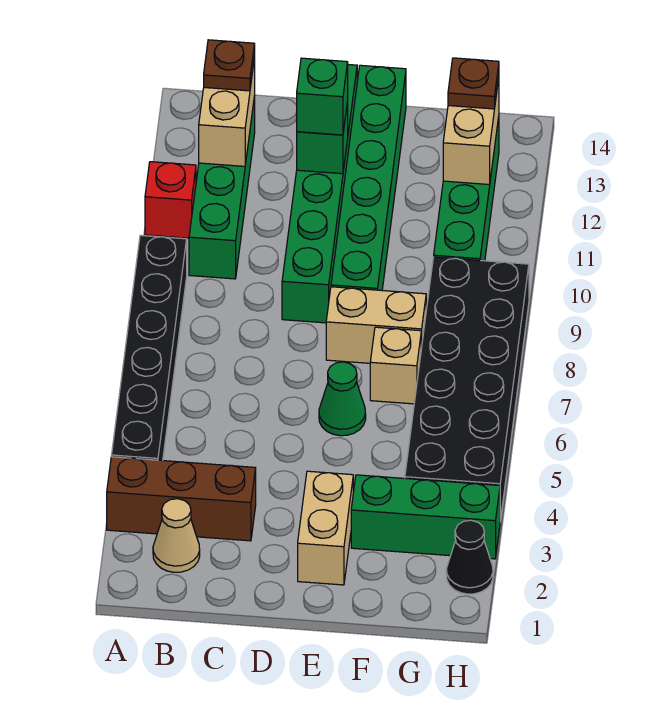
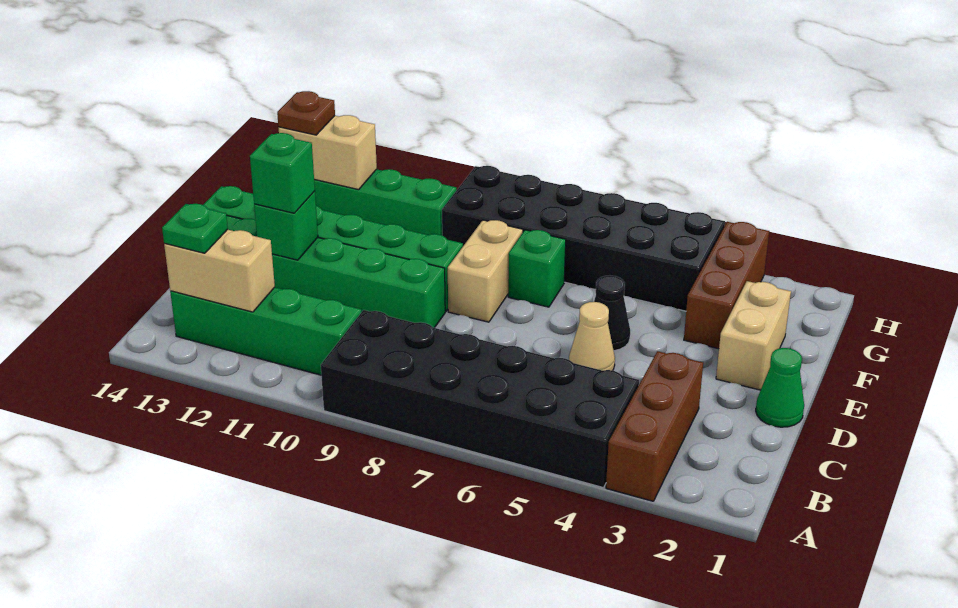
black 1x6 brick [111,235,187,461] -> black 2x6 brick [321,310,639,488]
red 1x1 brick [145,162,196,238] -> none
tan 1x1 cone [153,499,200,572] -> tan 1x1 cone moved to [569,302,615,371]
brown 1x1 plate [204,40,255,91] -> green 1x1 plate [162,204,228,253]
tan 1x2 brick [298,471,353,585] -> tan 1x2 brick turned to [716,281,791,390]
green 1x1 cone [319,362,366,436] -> green 1x1 cone moved to [756,348,804,427]
green 1x3 brick [351,475,500,559] -> brown 1x3 brick [684,222,769,349]
tan 1x1 brick [370,327,421,404] -> green 1x1 brick [508,230,566,307]
black 1x1 cone [446,520,493,594] -> black 1x1 cone moved to [594,276,630,351]

